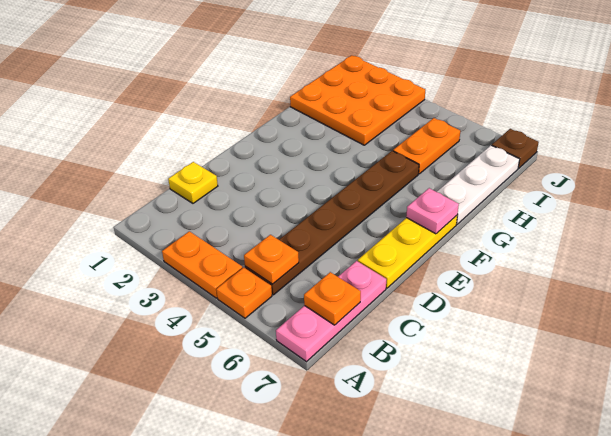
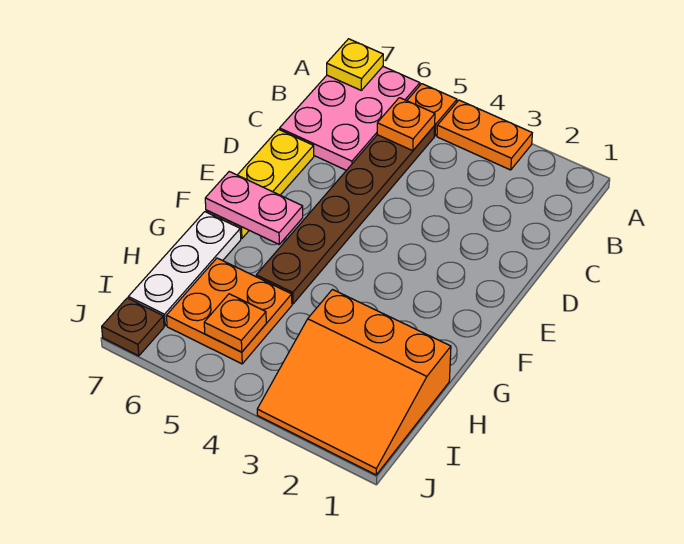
pink 1x3 plate [276,261,386,362] -> pink 2x3 plate [280,67,420,170]
orange 1x1 plate [304,272,361,325] -> orange 1x1 plate moved to [204,294,266,352]
yellow 1x1 plate [168,162,218,203] -> yellow 1x1 plate moved to [327,39,383,90]
pink 1x1 plate [406,188,459,234] -> pink 1x2 plate [205,172,303,244]
orange 3x3 plate [290,55,425,145] -> orange 3x3 slope [257,290,451,475]
orange 1x2 plate [393,118,460,174] -> orange 2x2 plate [166,258,292,364]

